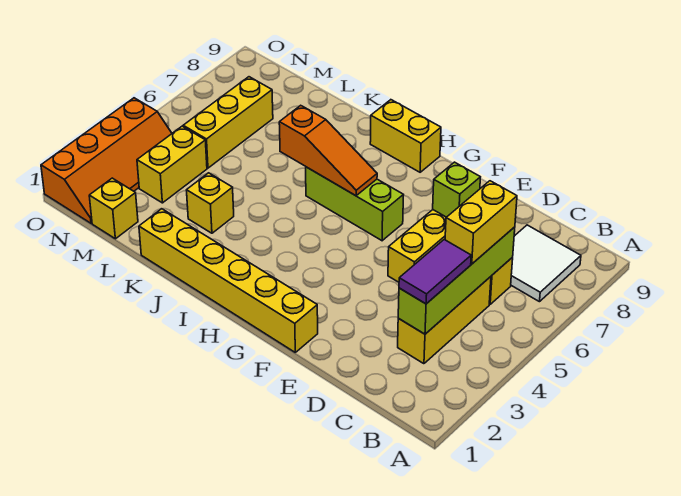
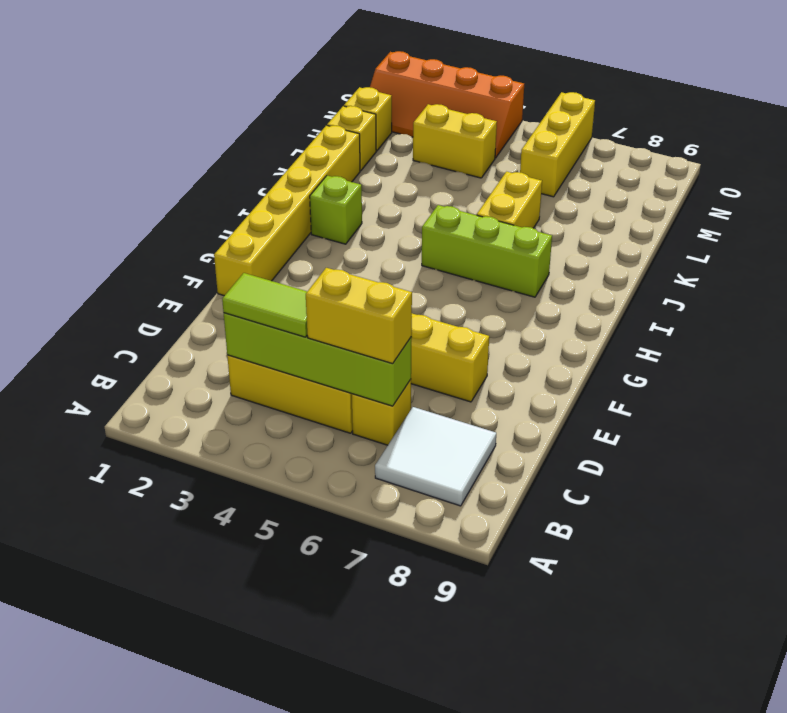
purple 1x2 tile [399,240,471,304] -> lime 1x2 tile [222,273,307,337]
lime 1x1 brick [433,162,480,217] -> lime 1x1 brick moved to [310,176,362,244]
lime 1x3 brick [306,167,404,241] -> lime 1x3 brick turned to [422,205,552,297]
orange 1x3 slope [279,105,377,196] -> none
yellow 1x2 brick [370,100,441,172] -> yellow 1x2 brick moved to [477,172,542,228]
yellow 1x1 brick [187,173,234,233] -> yellow 1x1 brick moved to [327,106,376,171]
yellow 1x3 brick [183,77,273,168] -> yellow 1x3 brick turned to [520,92,595,197]

